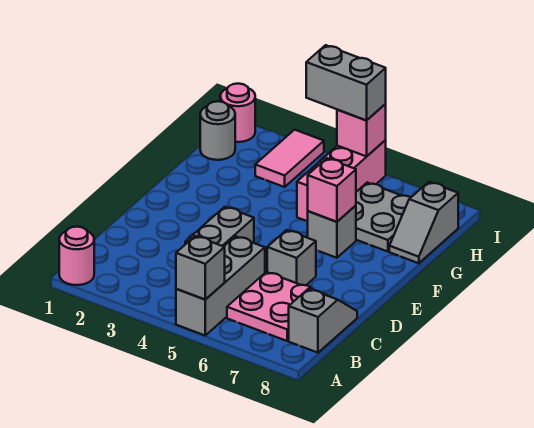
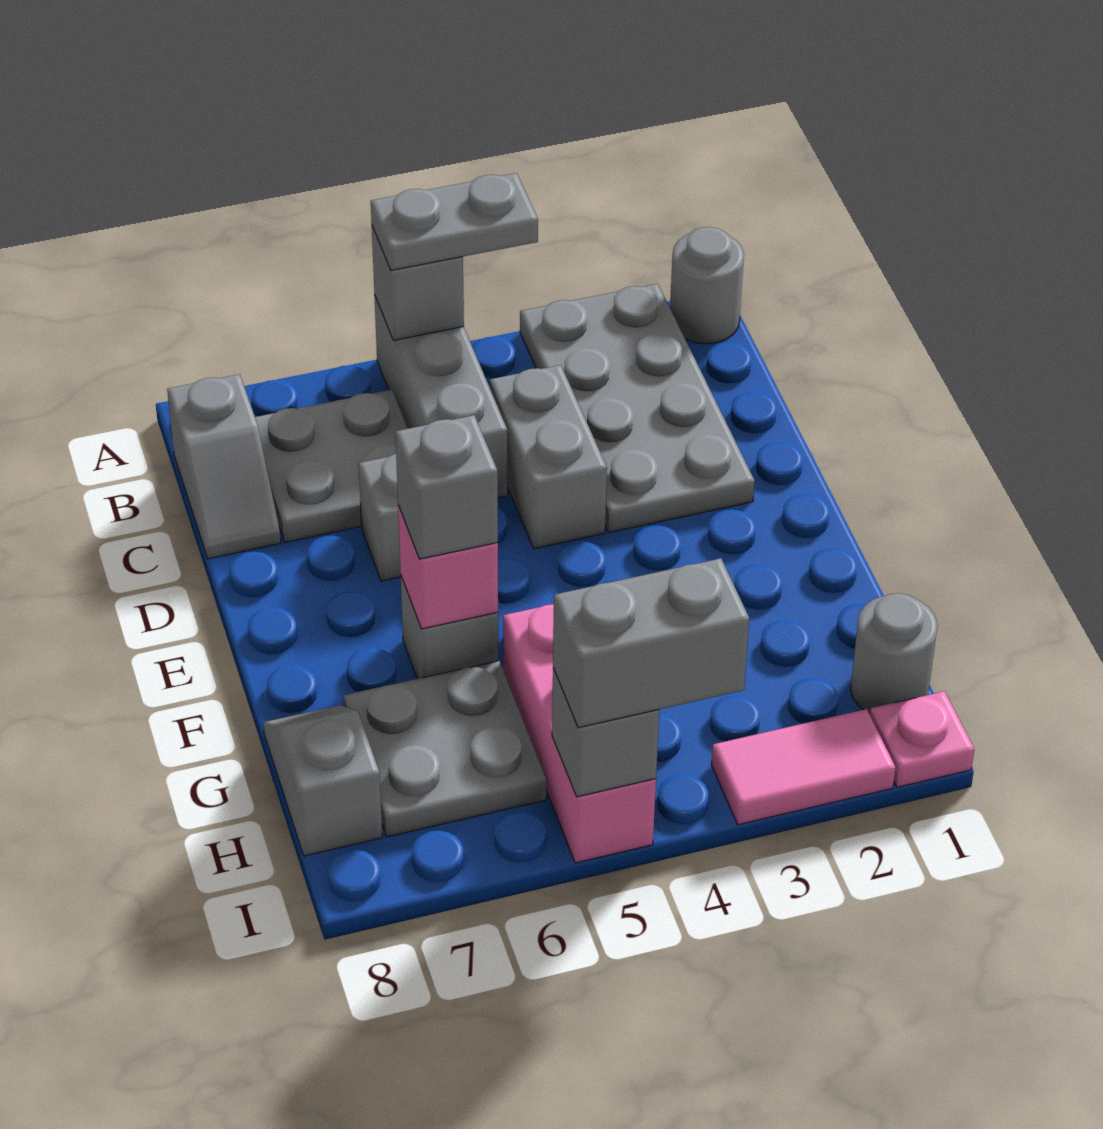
pink 1x1 round brick [59,227,94,285] -> grey 1x1 round brick [670,227,744,344]
none -> grey 2x4 plate [520,284,755,533]
none -> grey 1x2 plate [371,173,538,270]
pink 2x2 plate [227,272,326,341] -> grey 2x2 plate [255,390,408,543]
none -> grey 1x1 brick [395,415,498,559]
pink 1x2 tile [255,130,324,187] -> pink 1x2 tile turned to [711,709,896,825]
pink 1x1 round brick [220,84,255,142] -> pink 1x1 plate [870,691,974,787]
pink 1x1 brick [337,104,386,156] -> grey 1x1 brick [552,668,659,797]

